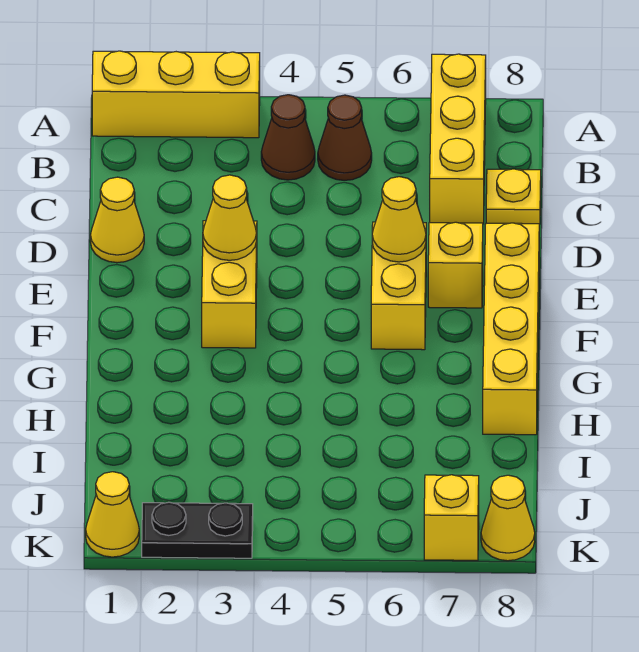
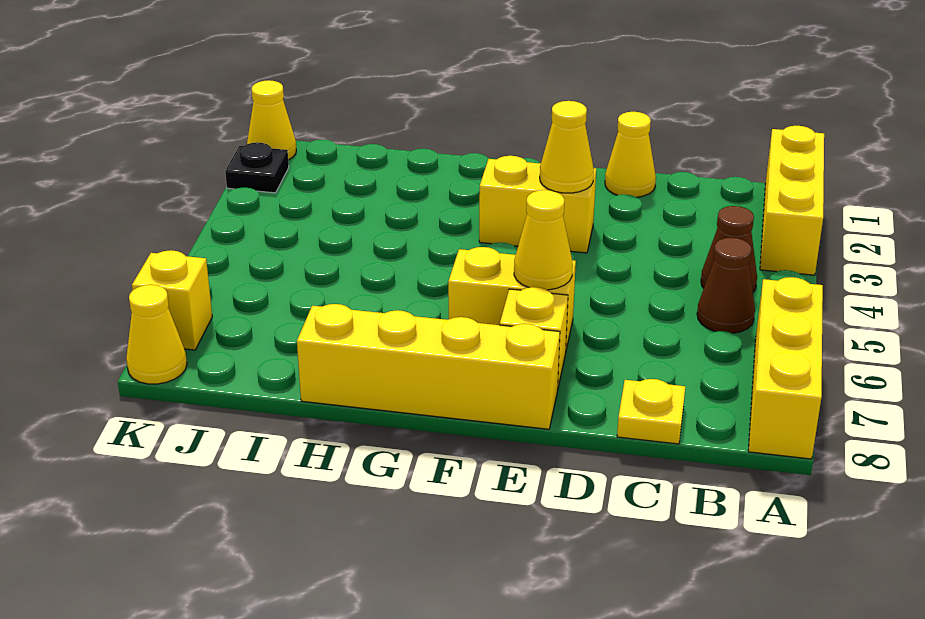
yellow 1x3 brick [430,54,486,224] -> yellow 1x3 brick turned to [748,277,823,459]
black 1x2 plate [142,502,253,558] -> black 1x1 plate [225,142,289,193]

